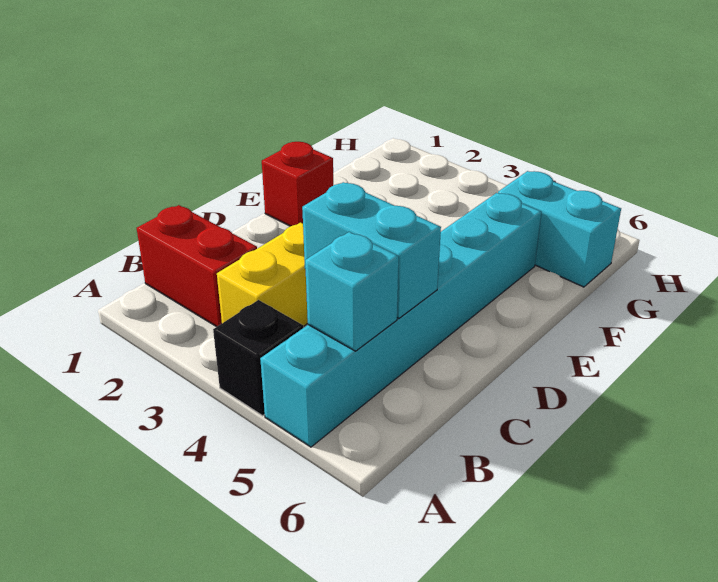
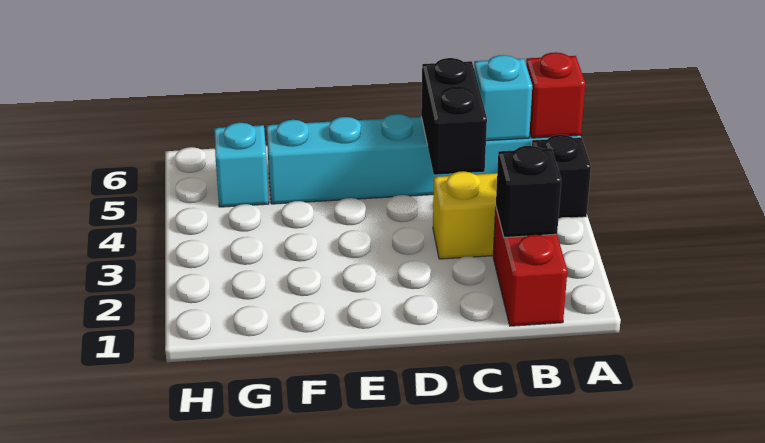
none -> black 1x1 brick [496,146,561,238]
cyan 1x2 brick [302,182,441,318] -> black 1x2 brick [421,58,487,175]
red 1x1 brick [262,142,333,226] -> red 1x1 brick moved to [526,52,585,138]
cyan 1x2 brick [498,171,621,287] -> cyan 1x1 brick [214,123,269,207]

